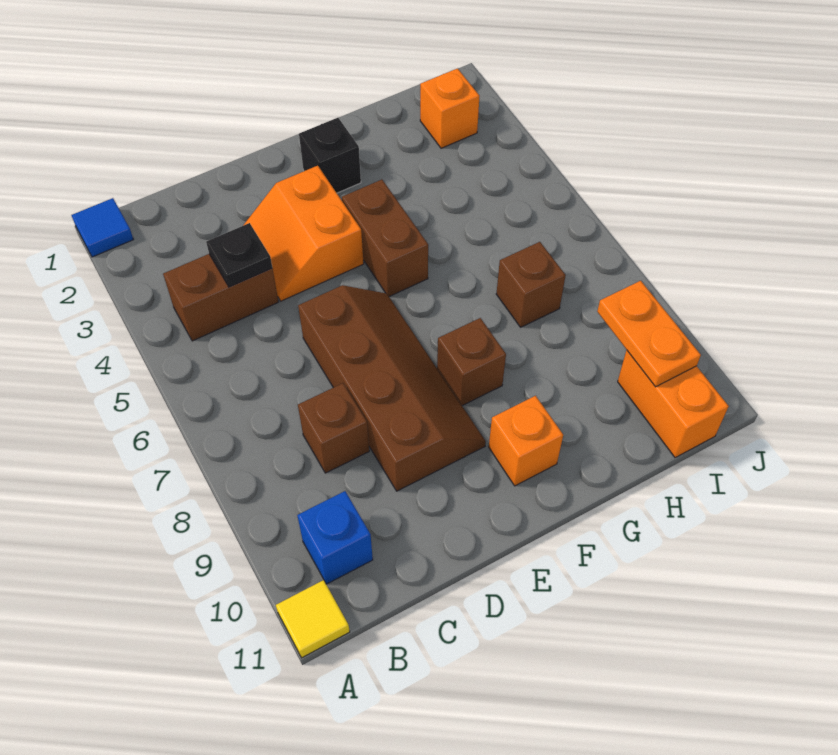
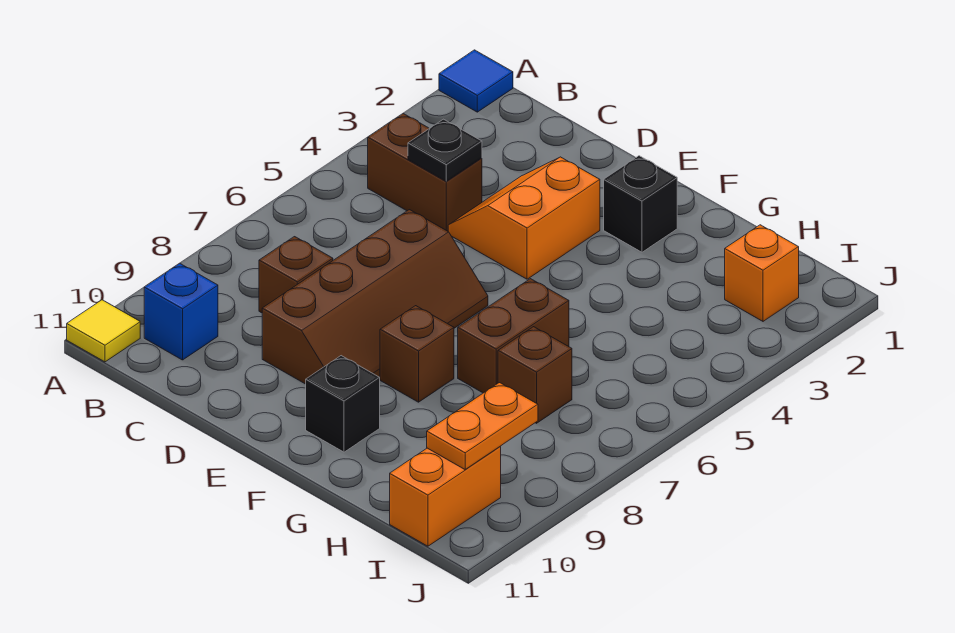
brown 1x2 brick [342,180,428,296] -> brown 1x2 brick moved to [458,279,569,393]
orange 1x1 brick [489,396,563,486] -> black 1x1 brick [306,356,380,452]

